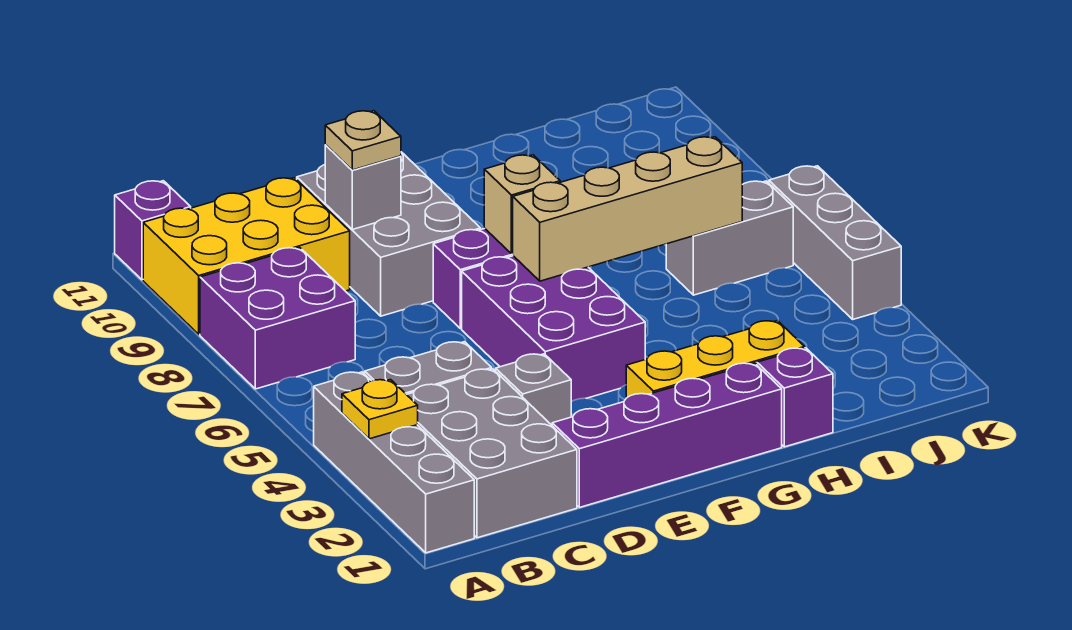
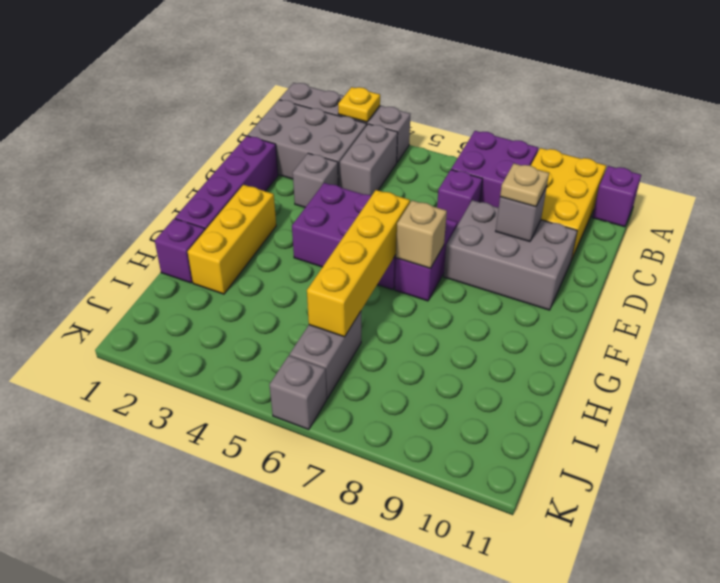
none -> purple 1x1 brick [437,170,482,225]
tan 1x4 brick [513,137,742,281] -> yellow 1x4 brick [307,190,410,337]
grey 1x3 brick [769,166,901,319] -> grey 1x1 brick [270,355,327,430]

